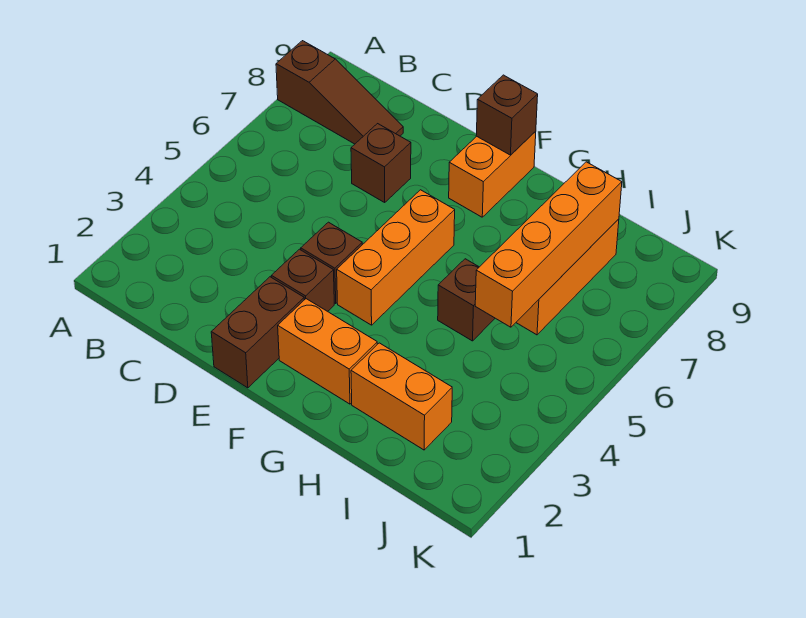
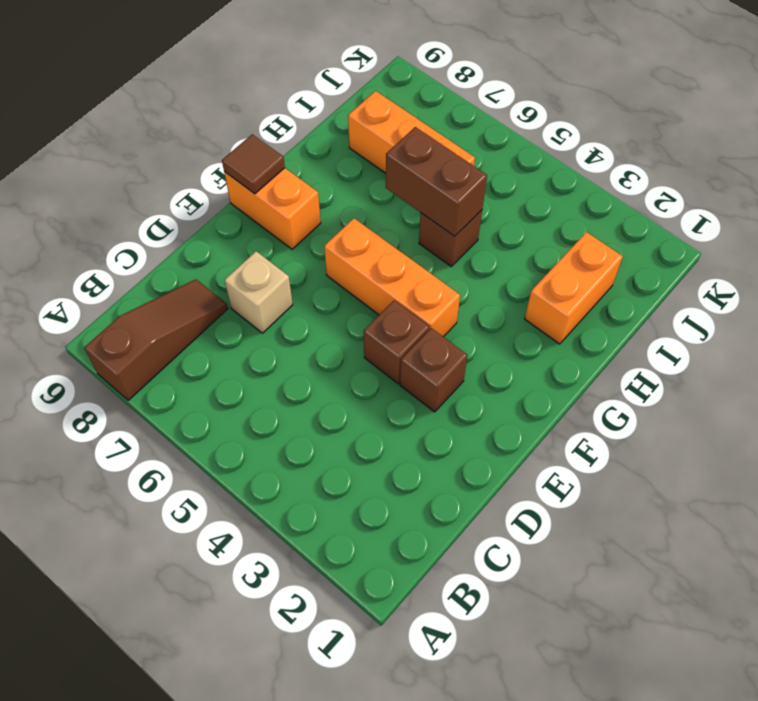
brown 1x1 brick [351,124,411,202] -> tan 1x1 brick [224,251,293,333]
brown 1x2 brick [211,277,304,388] -> brown 1x2 brick moved to [386,127,487,236]
orange 1x2 brick [278,299,377,404] -> none
brown 1x1 brick [476,75,538,155] -> brown 1x1 tile [222,134,285,194]
orange 1x4 brick [475,162,622,327] -> none

